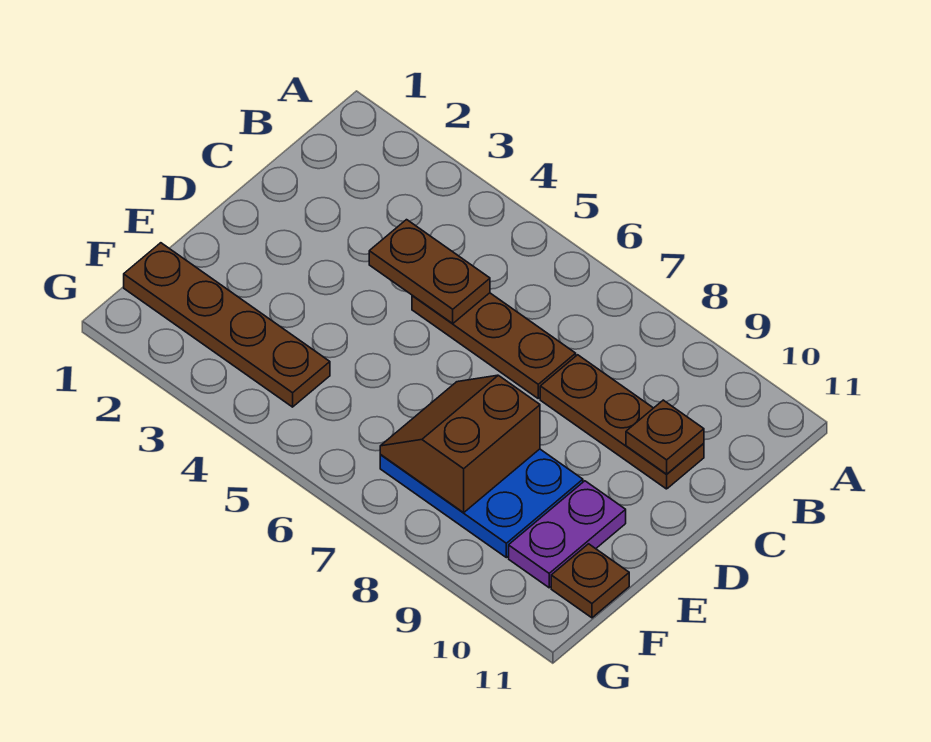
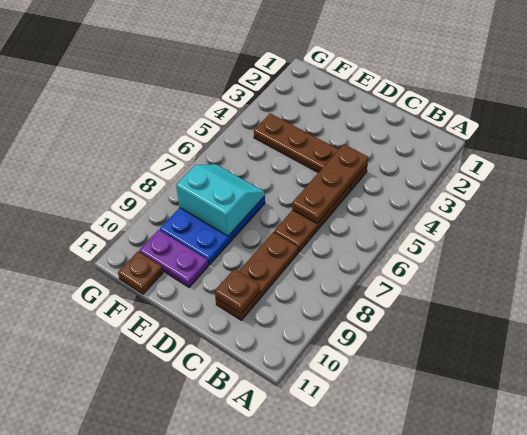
brown 1x2 plate [369,220,490,324] -> brown 1x3 plate [292,144,368,224]
brown 2x2 slope [380,375,540,513] -> cyan 2x2 slope [176,164,265,236]
brown 1x4 plate [124,243,330,407] -> brown 1x4 plate turned to [254,114,367,190]

